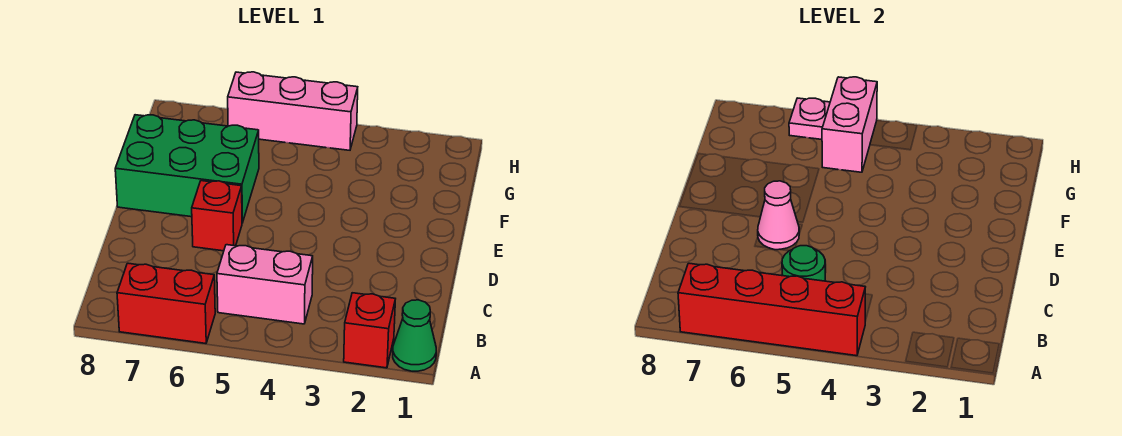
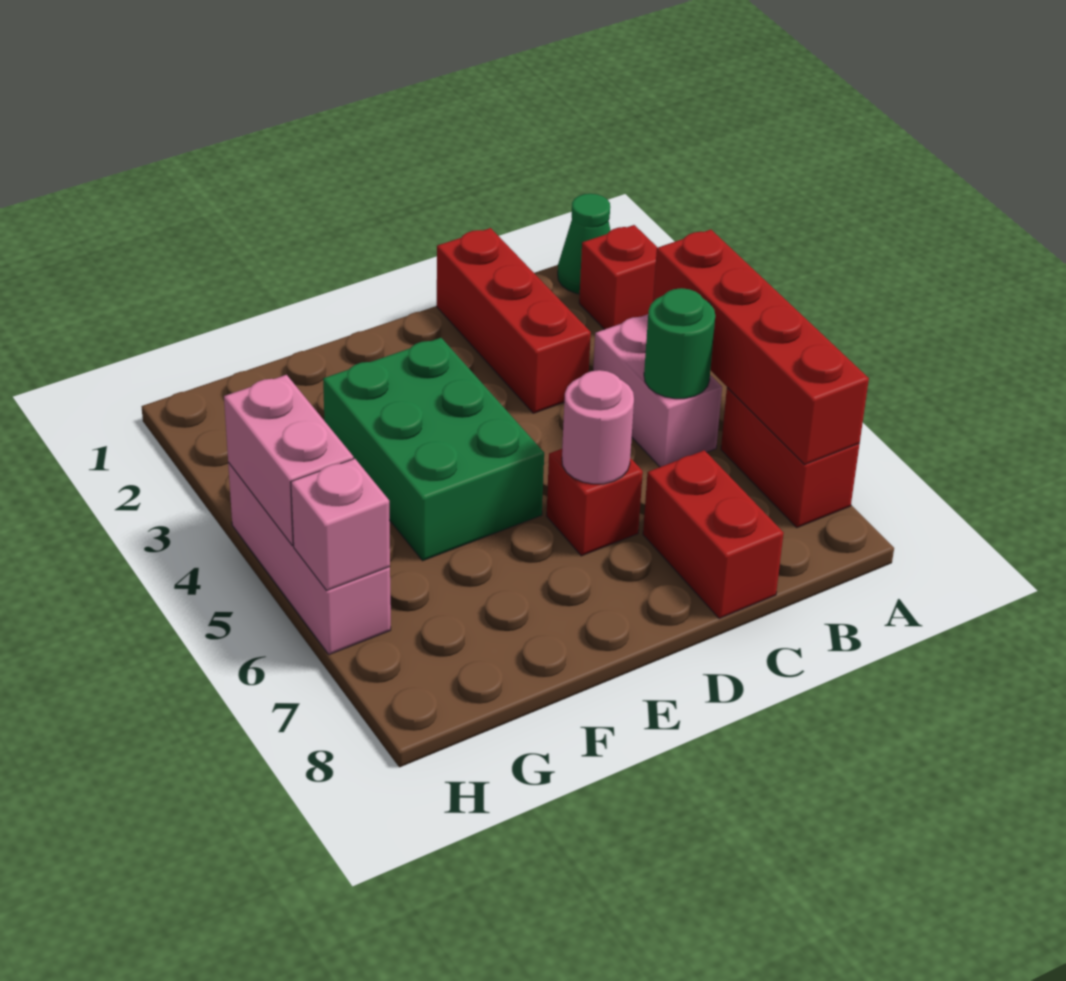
none -> red 1x3 brick [437,228,591,413]
none -> red 1x2 brick [643,450,784,619]
pink 1x1 cone [758,181,799,250] -> pink 1x1 round brick [562,370,634,484]
green 2x3 brick [115,115,259,223] -> green 2x3 brick moved to [323,338,544,561]
pink 1x2 brick [822,77,877,172] -> pink 1x2 brick turned to [224,375,353,545]
pink 1x1 plate [789,98,830,139] -> pink 1x1 brick [291,459,390,591]

